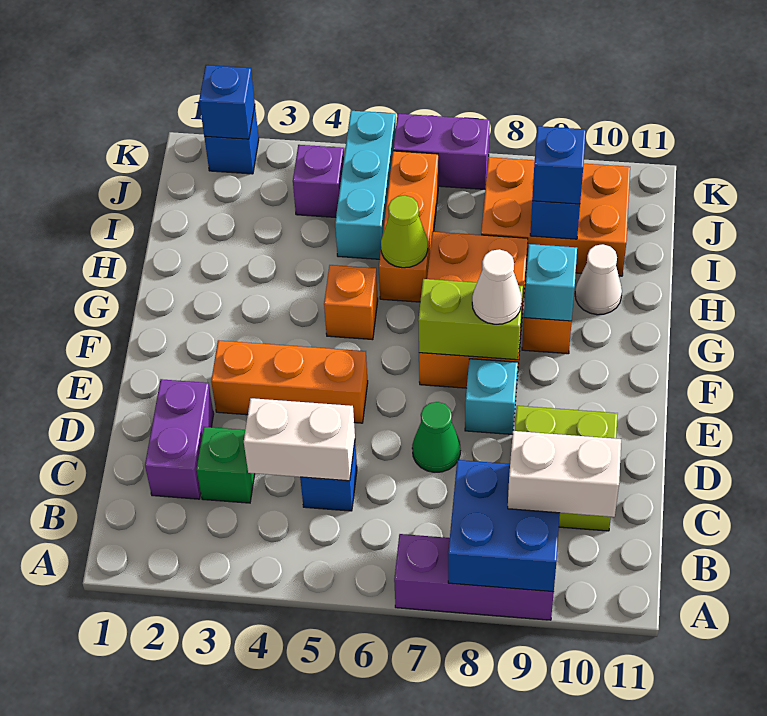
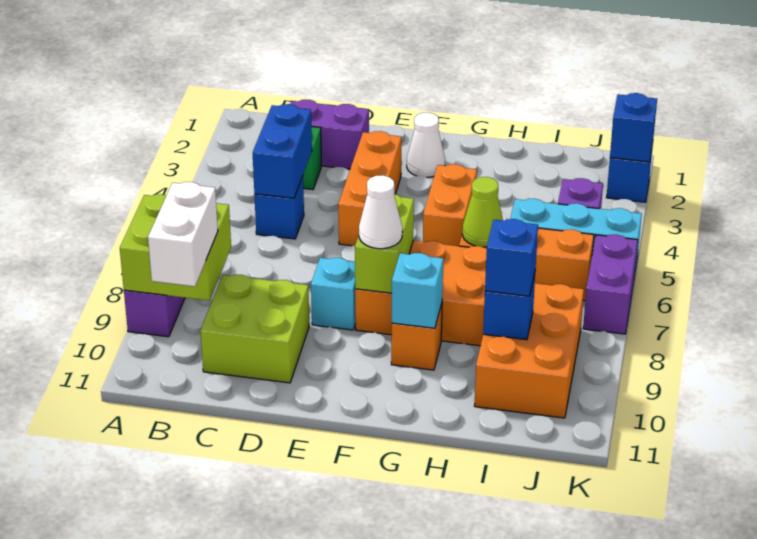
blue 2x2 brick [448,460,560,592] -> lime 2x2 brick [120,194,231,301]
white 1x2 brick [244,398,355,481] -> blue 1x2 brick [253,104,312,198]
green 1x1 cone [412,402,461,472] -> none
orange 1x1 brick [324,265,378,340] -> orange 1x2 brick [423,164,477,246]
white 1x1 cone [575,244,622,315] -> white 1x1 cone moved to [407,113,445,177]

